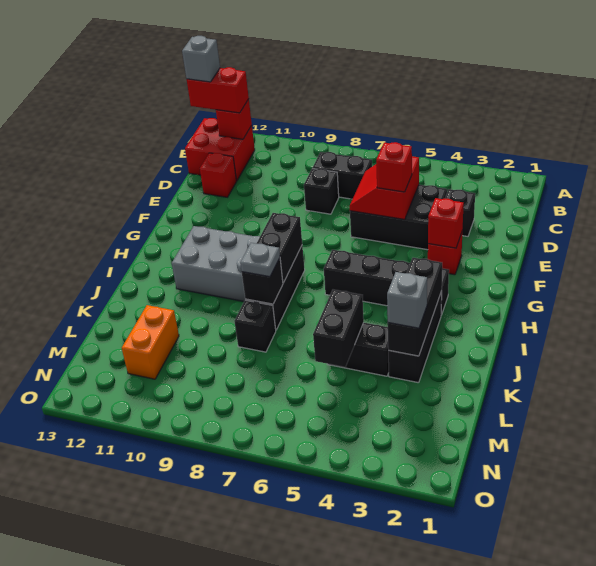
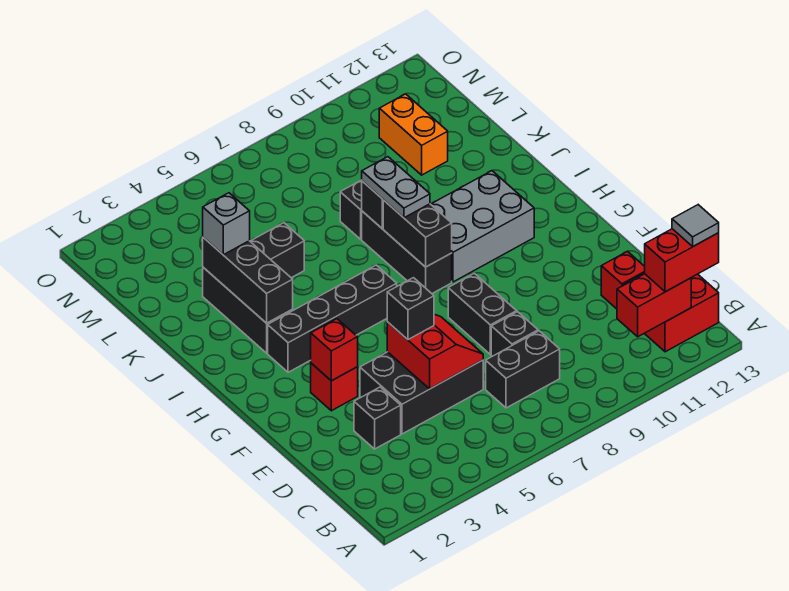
red 1x1 brick [216,99,252,139] -> red 1x2 brick [617,274,691,337]
grey 1x1 brick [182,36,220,82] -> grey 1x1 tile [672,205,719,246]
red 1x1 brick [376,142,412,192] -> black 1x1 brick [387,278,434,340]
grey 1x1 plate [240,243,280,277] -> grey 1x2 plate [362,157,430,218]
black 1x2 brick [313,290,364,367] -> black 1x2 brick moved to [448,273,517,355]

